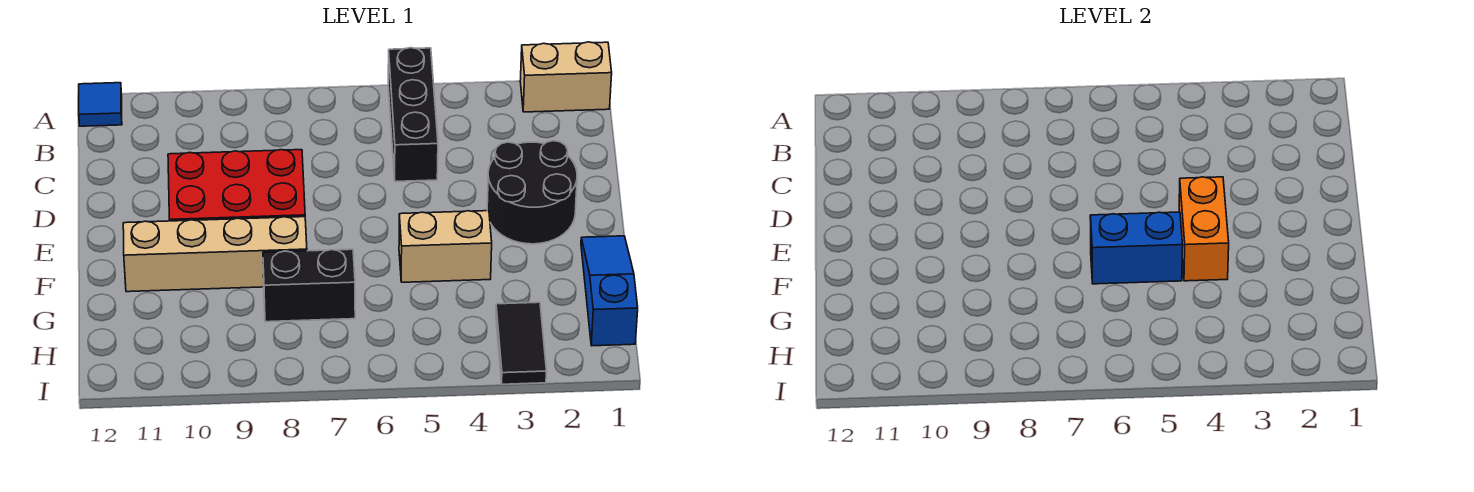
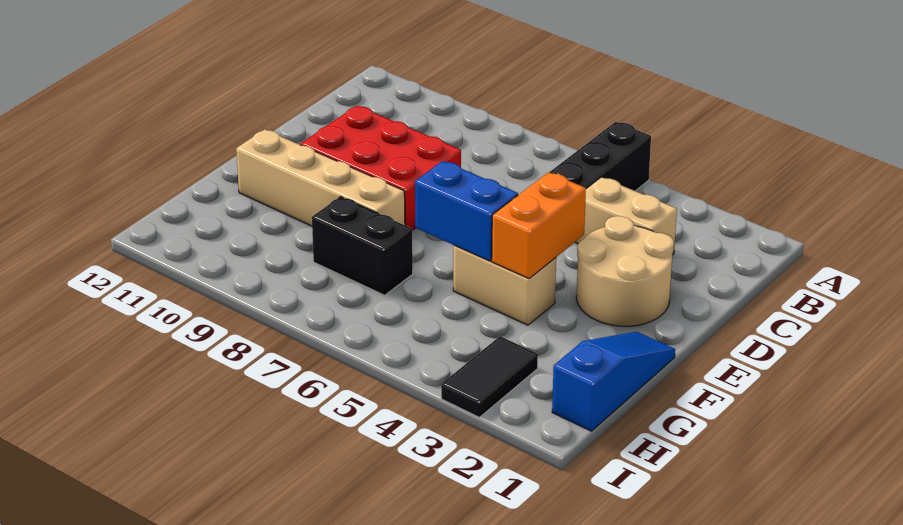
tan 1x2 brick [520,42,612,112] -> tan 1x2 brick moved to [575,177,677,255]
blue 1x1 tile [79,83,122,126] -> none
black 2x2 round brick [487,141,577,244] -> tan 2x2 round brick [577,216,674,326]

